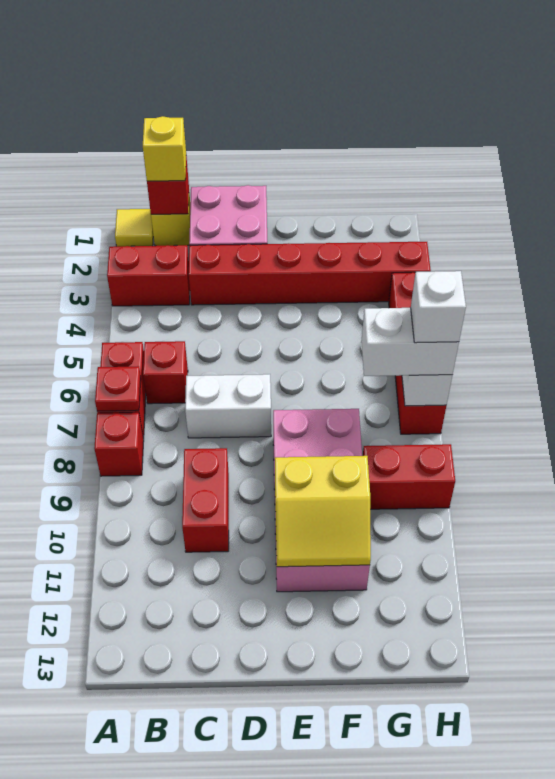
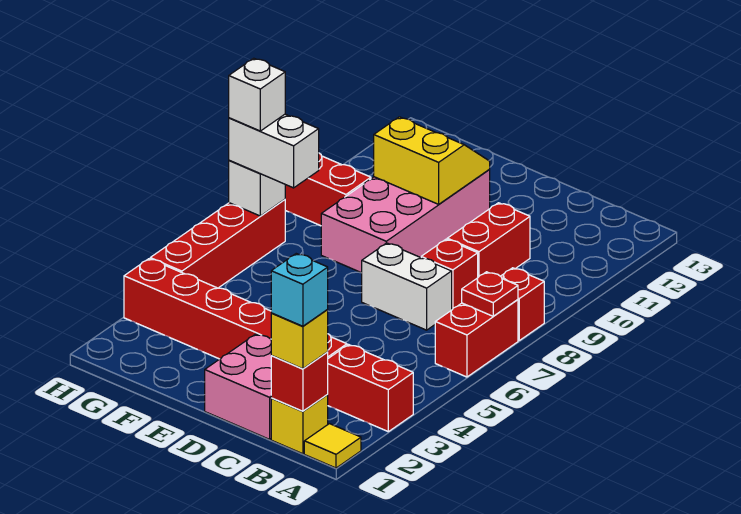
none -> cyan 1x1 brick [271,254,328,326]
red 1x1 brick [143,341,188,404] -> red 1x1 brick moved to [421,239,478,309]

